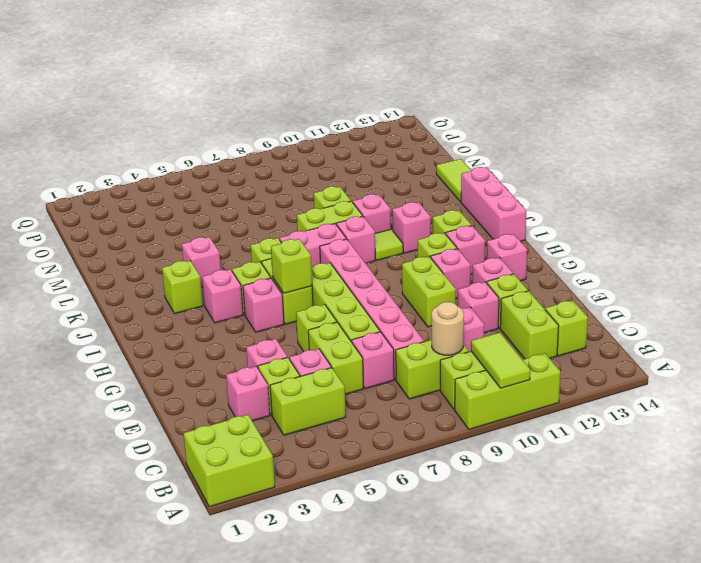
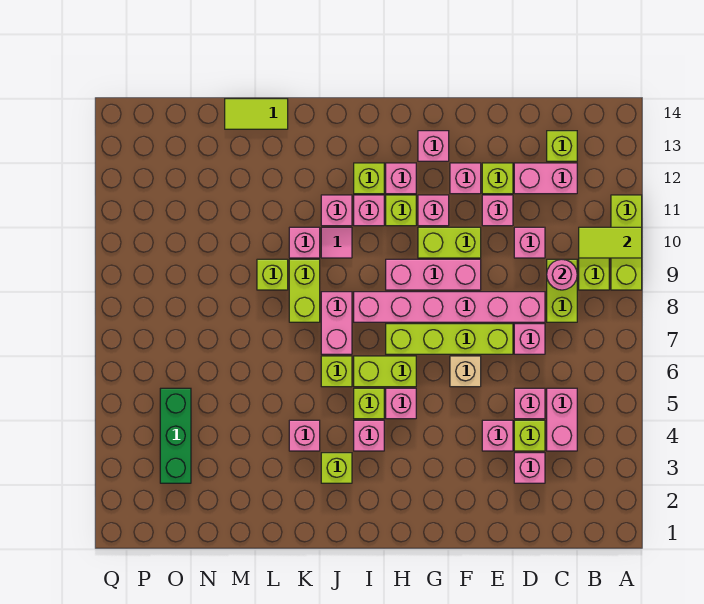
lime 2x2 brick [184,415,275,507] -> none
lime 1x2 brick [270,368,346,435] -> pink 1x2 brick [547,388,577,451]
tan 1x1 round brick [432,302,464,355] -> pink 1x1 round brick [547,259,577,290]
lime 1x2 brick [500,291,559,359] -> pink 1x2 brick [514,163,577,194]
lime 1x2 brick [308,322,363,394] -> none
lime 1x1 brick [296,304,337,352] -> tan 1x1 brick [450,356,481,387]
lime 1x1 brick [271,239,312,293] -> none
pink 1x3 brick [461,167,526,241] -> pink 1x3 brick moved to [386,259,481,290]
pink 1x1 brick [337,216,375,263] -> pink 1x1 brick moved to [354,195,384,226]
lime 1x1 tile [375,229,403,260] -> pink 1x1 tile [321,227,352,258]
none -> green 1x3 brick [160,388,191,483]

